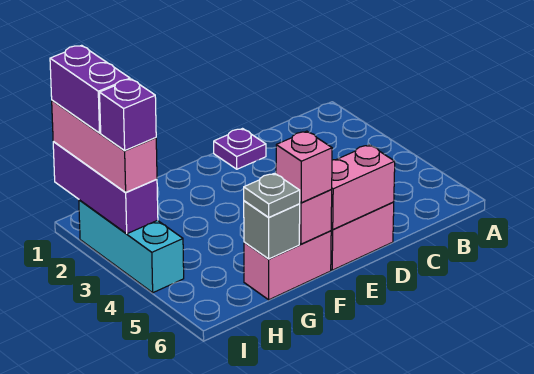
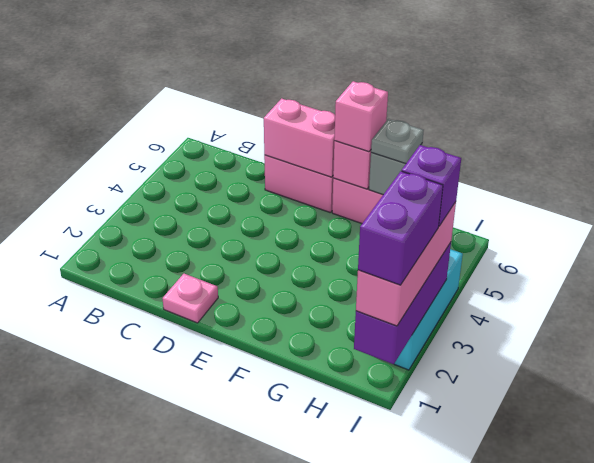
purple 1x1 plate [214,129,266,169] -> pink 1x1 plate [162,274,218,323]

